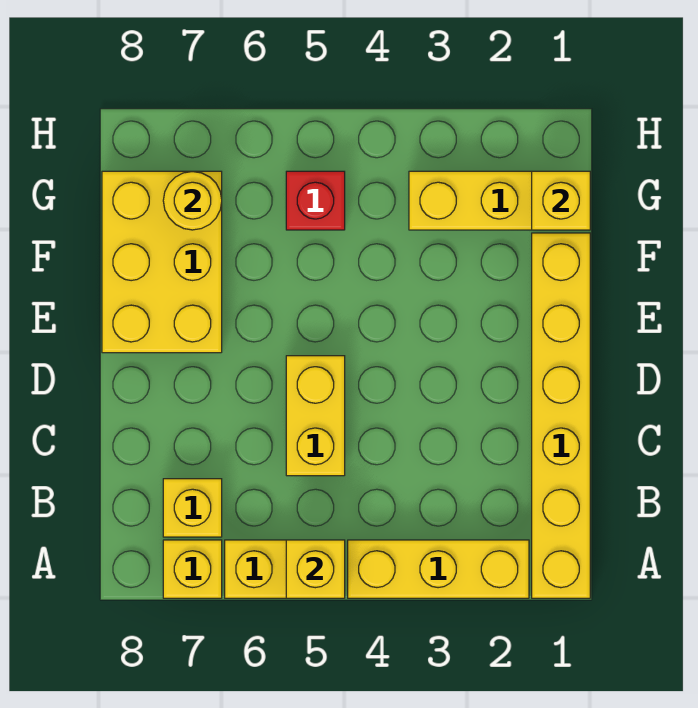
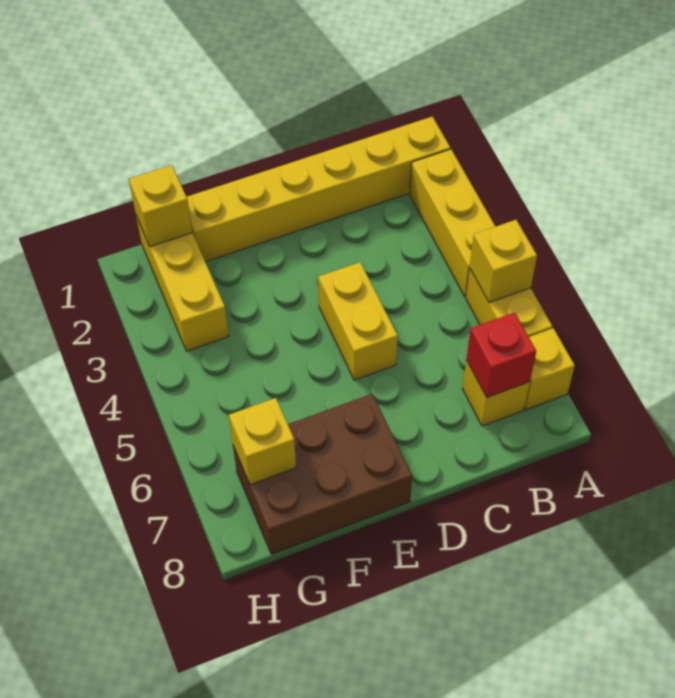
yellow 1x2 brick [286,356,345,476] -> yellow 1x2 brick turned to [318,262,398,380]
yellow 2x3 brick [102,171,222,353] -> brown 2x3 brick [233,394,412,554]
red 1x1 brick [286,171,345,230] -> red 1x1 brick moved to [466,312,536,397]
yellow 1x1 round brick [163,172,222,230] -> yellow 1x1 brick [229,398,296,485]

